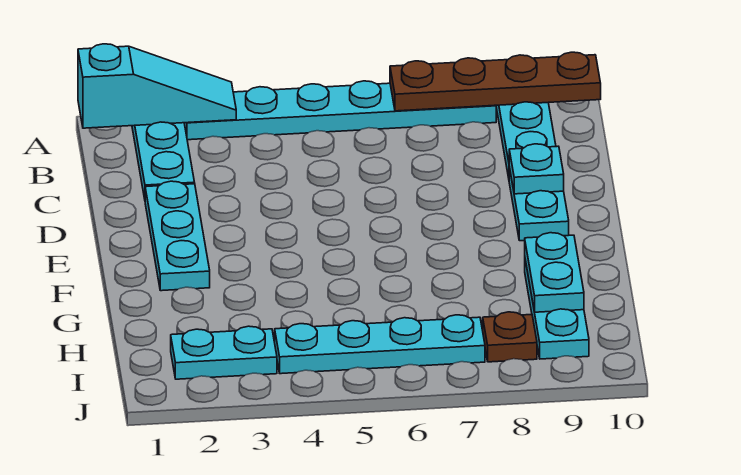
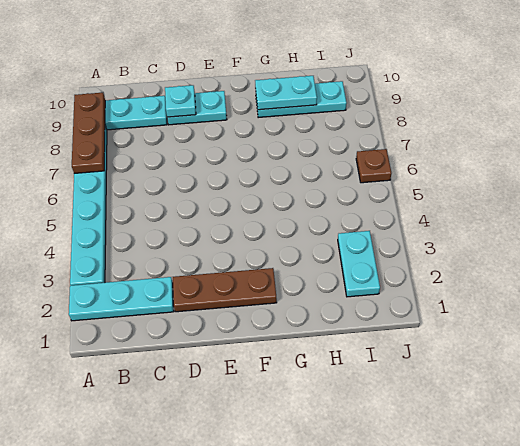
cyan 1x3 slope [78,44,236,128] -> none
brown 1x4 plate [390,52,601,111] -> brown 1x3 plate [72,93,105,173]
cyan 1x3 plate [145,181,210,291] -> brown 1x3 plate [173,268,277,312]
cyan 1x4 plate [275,315,485,374] -> none
brown 1x1 plate [483,312,537,362] -> brown 1x1 plate moved to [356,149,392,183]

